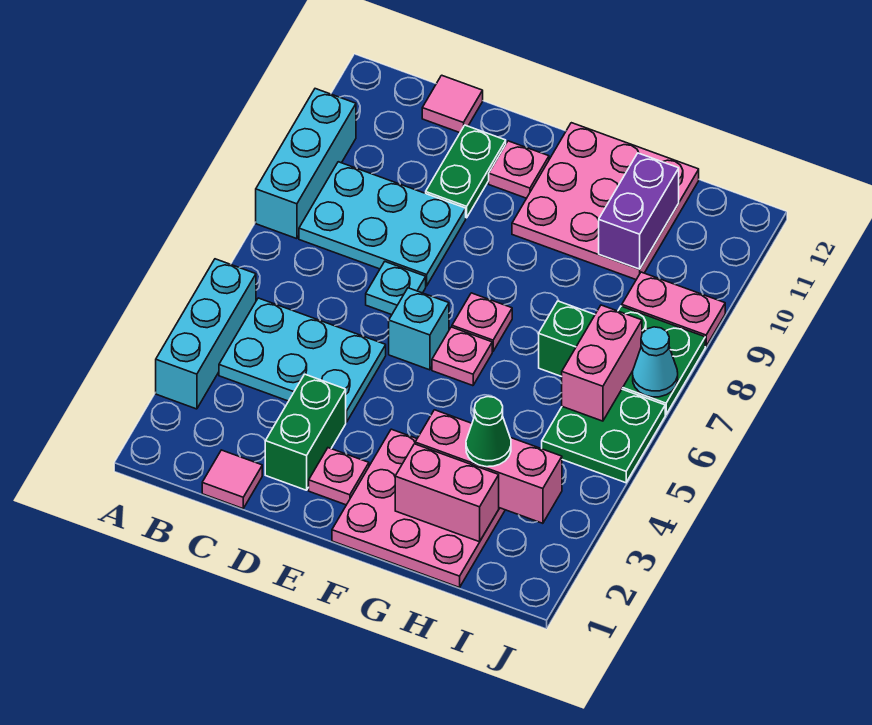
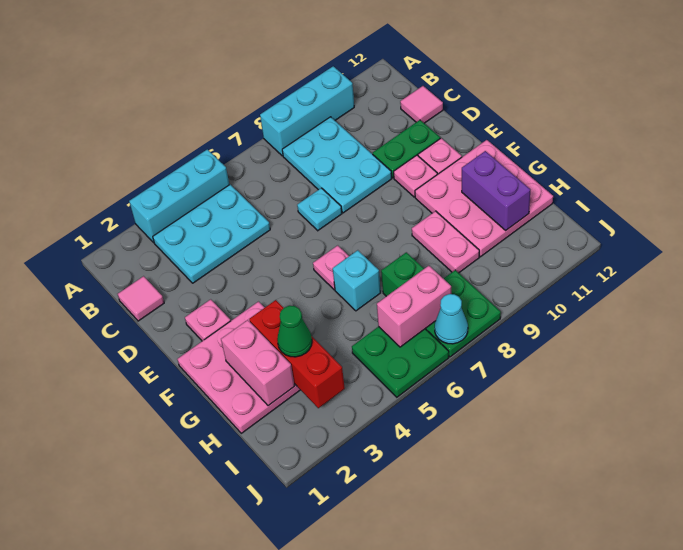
cyan 2x3 plate [219,298,386,422] -> cyan 2x3 plate turned to [153,185,270,283]
green 1x2 brick [265,374,346,490] -> none
cyan 1x1 brick [389,288,449,370] -> cyan 1x1 brick moved to [333,250,381,311]
pink 1x1 plate [452,293,512,351] -> pink 1x1 plate moved to [394,155,437,197]
pink 1x3 brick [415,410,562,523] -> red 1x3 brick [249,300,345,408]
purple 1x2 brick [599,153,679,269] -> purple 1x2 brick turned to [462,151,530,230]
pink 1x2 plate [622,272,725,346] -> pink 1x2 plate moved to [412,211,479,273]

